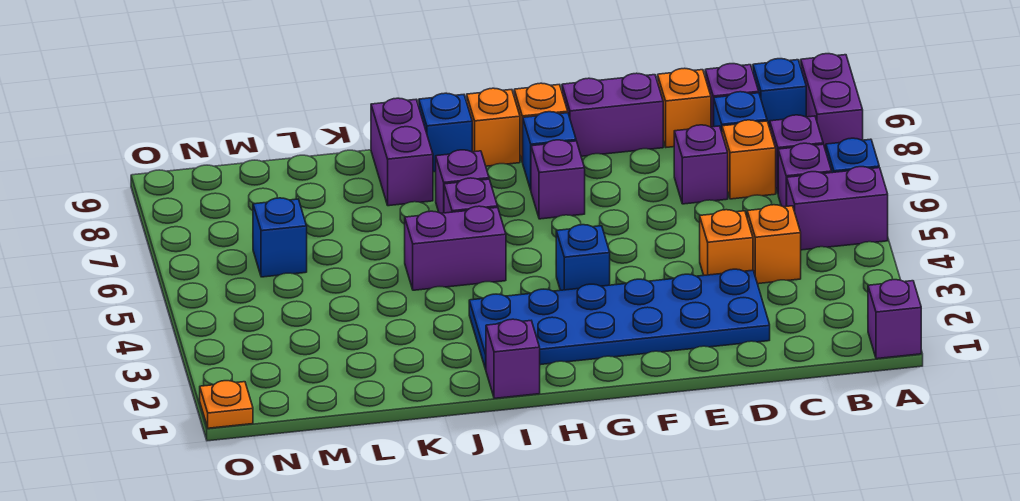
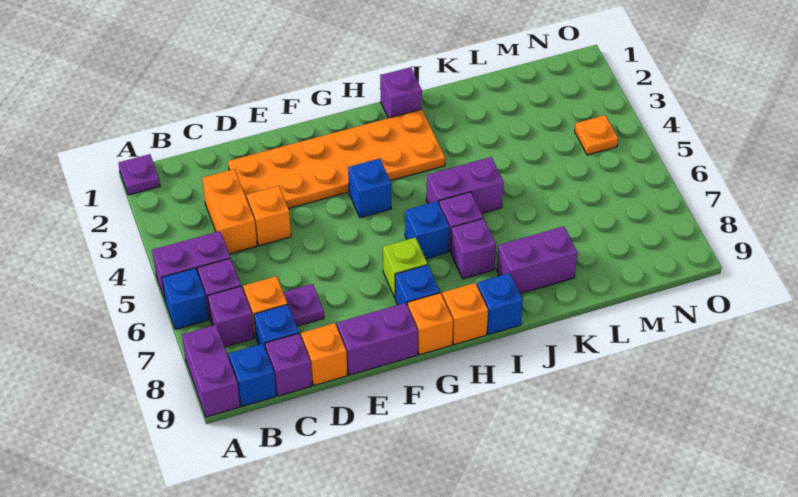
purple 1x1 brick [868,280,921,359] -> purple 1x1 plate [118,154,160,195]
orange 1x1 brick [747,205,801,284] -> orange 1x2 brick [202,169,257,254]
blue 2x6 plate [469,269,770,369] -> orange 2x6 plate [228,109,445,209]
purple 1x1 brick [674,125,728,204] -> purple 1x1 plate [283,284,324,326]
purple 1x1 brick [531,140,585,219] -> lime 1x1 brick [383,237,428,298]
purple 1x2 brick [371,98,433,206] -> purple 1x2 brick turned to [497,226,577,294]
blue 1x1 brick [253,198,307,277] -> blue 1x1 brick moved to [405,201,449,259]
orange 1x1 plate [200,381,253,428] -> orange 1x1 plate moved to [575,115,618,155]

